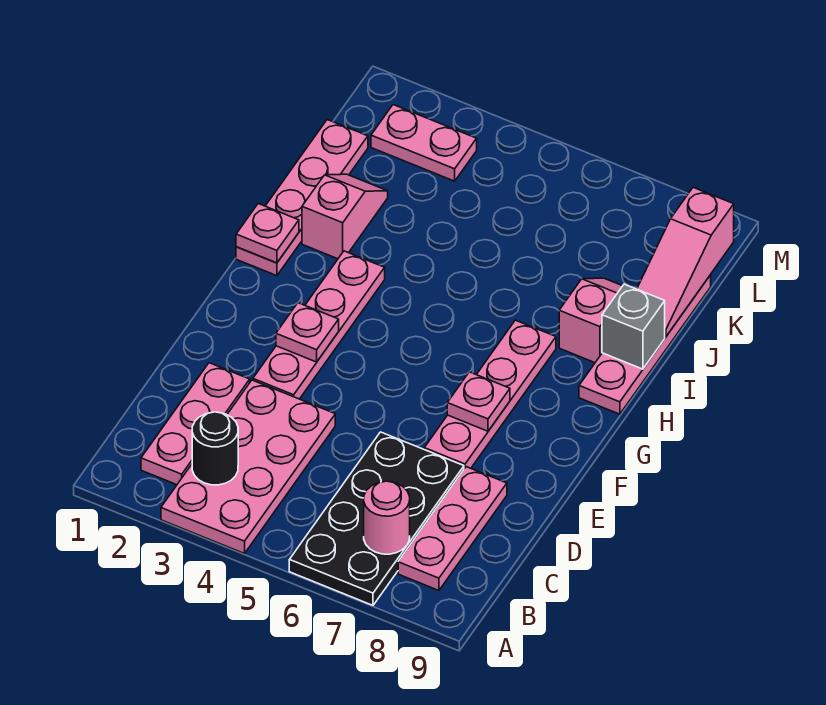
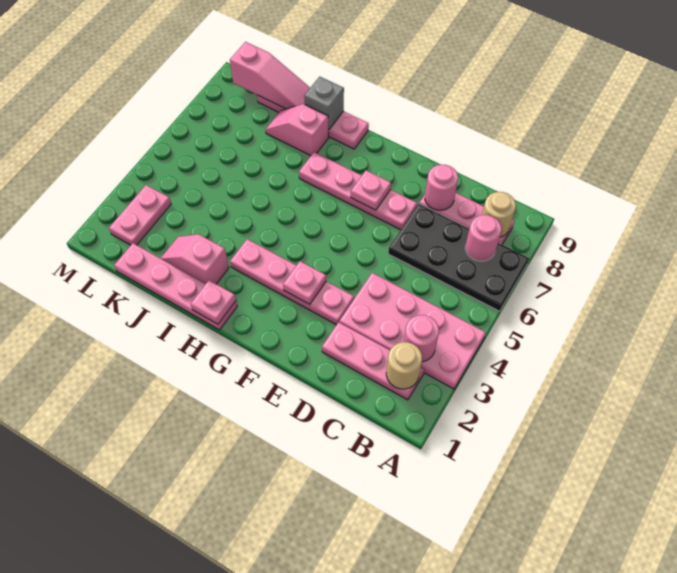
none -> tan 1x1 round brick [386,342,422,389]
black 1x1 round brick [192,412,238,485] -> pink 1x1 round brick [404,315,439,362]
none -> tan 1x1 round brick [482,192,516,237]
none -> pink 1x1 round brick [425,165,458,210]

